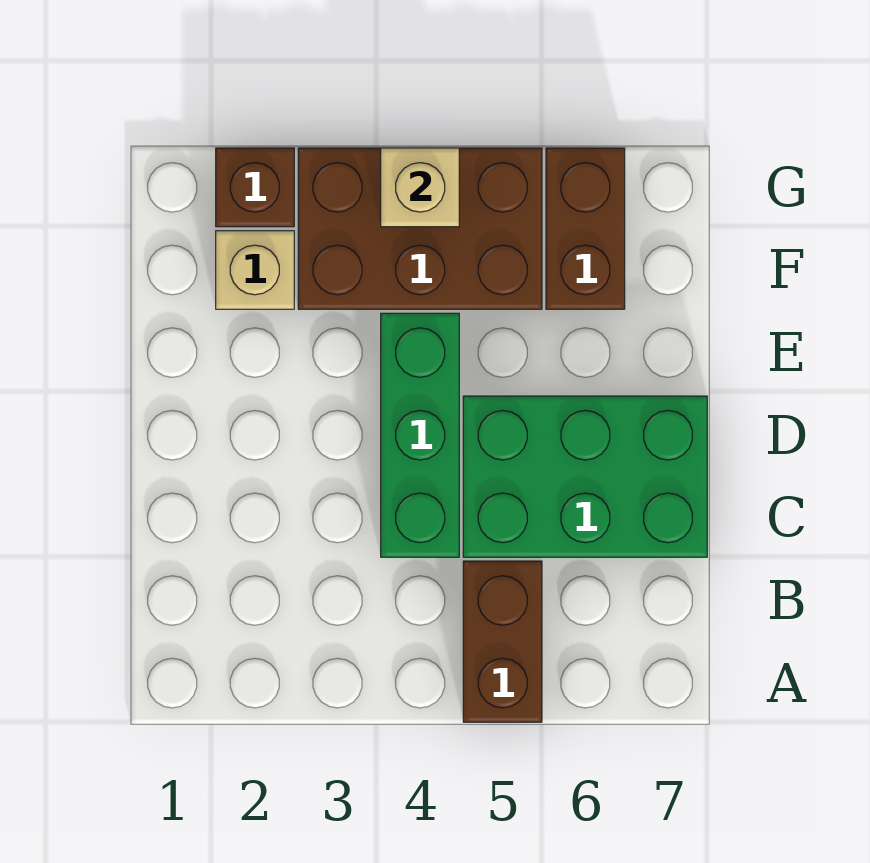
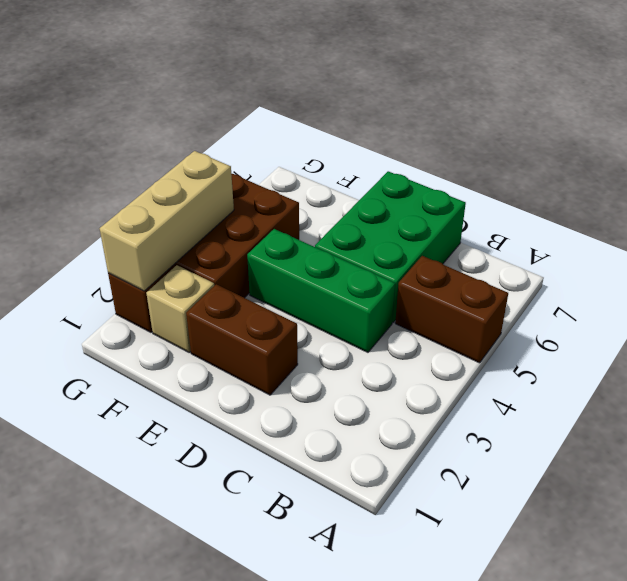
brown 1x2 brick [546,148,625,309] -> brown 1x2 brick moved to [186,284,298,395]
tan 1x1 brick [381,148,459,227] -> tan 1x3 brick [100,151,234,291]

